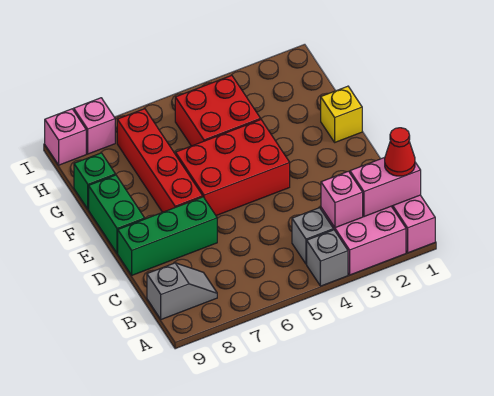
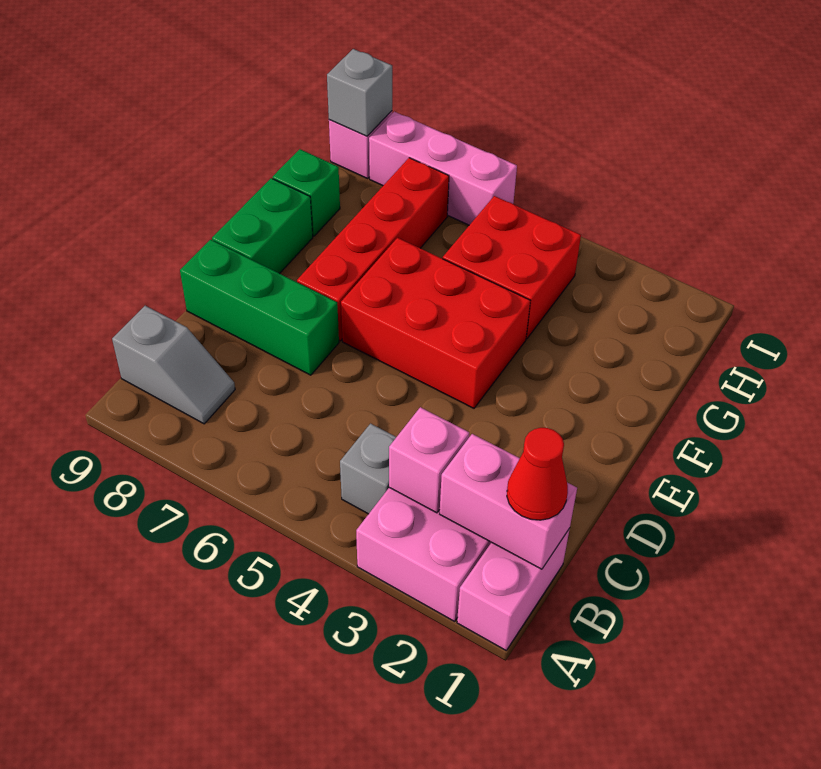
grey 1x1 brick [307,230,348,286] -> grey 1x1 brick moved to [327,49,392,136]
yellow 1x1 brick [321,86,362,142] -> none
pink 1x1 brick [74,98,115,154] -> pink 1x3 brick [369,112,517,225]

